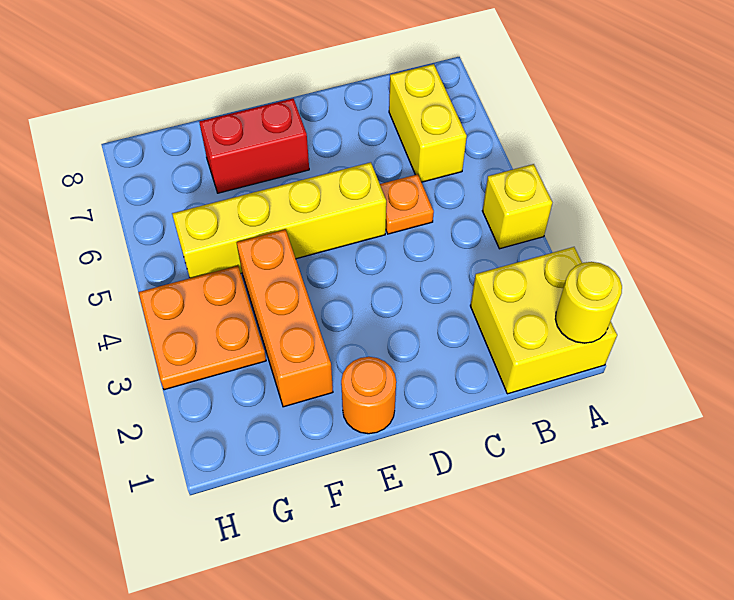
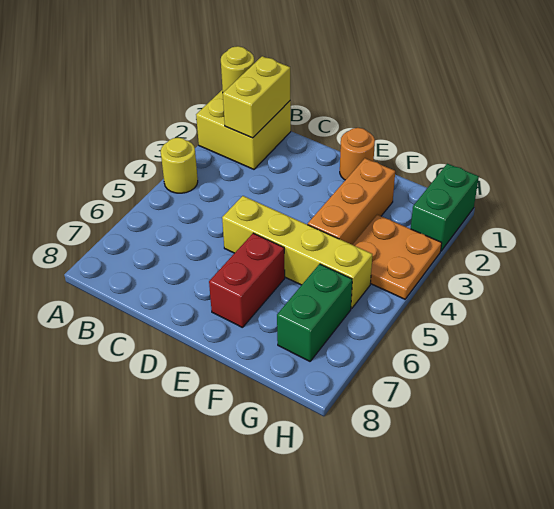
yellow 1x1 brick [482,164,552,249] -> yellow 1x1 round brick [161,138,198,193]
yellow 1x2 brick [389,64,467,182] -> yellow 1x2 brick moved to [223,56,290,138]
orange 1x1 plate [380,174,434,234] -> none
red 1x2 brick [199,99,309,193] -> red 1x2 brick turned to [209,233,285,328]
none -> green 1x2 brick [277,264,352,361]
none -> green 1x2 brick [411,164,479,251]

